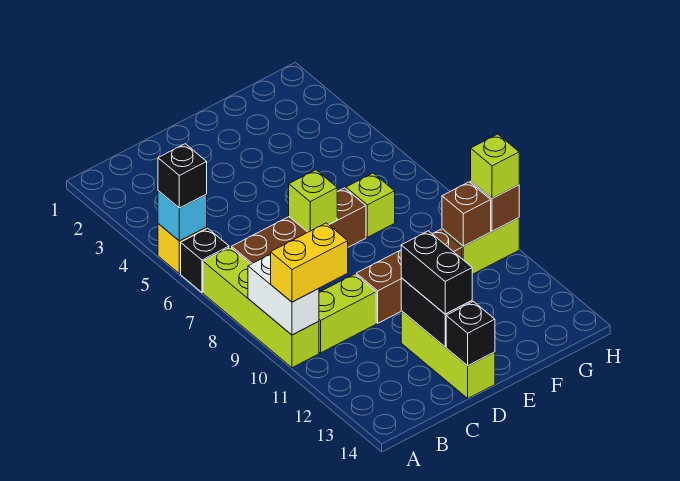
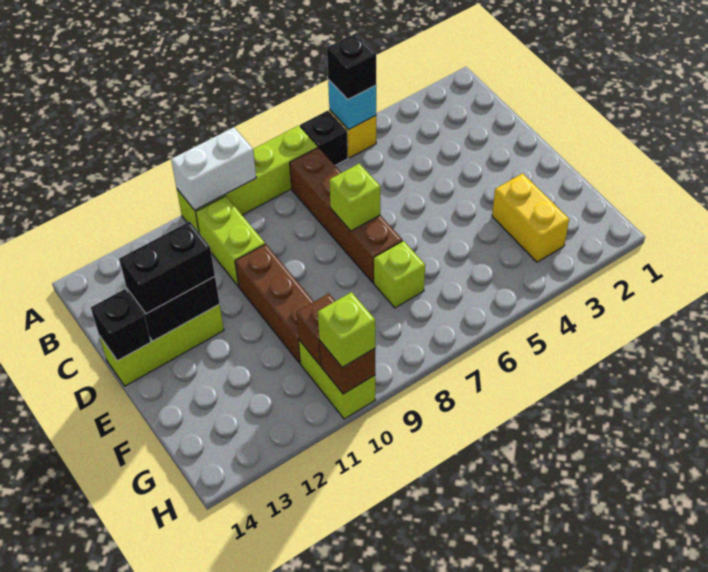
yellow 1x2 brick [271,223,348,302] -> yellow 1x2 brick moved to [492,173,569,262]

